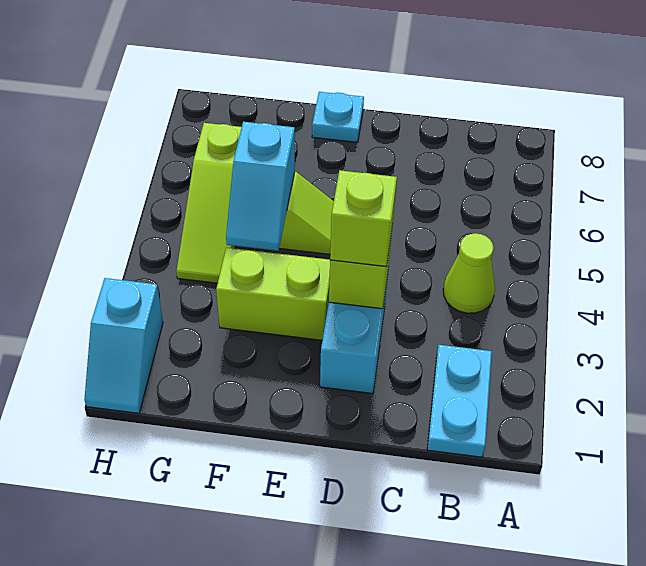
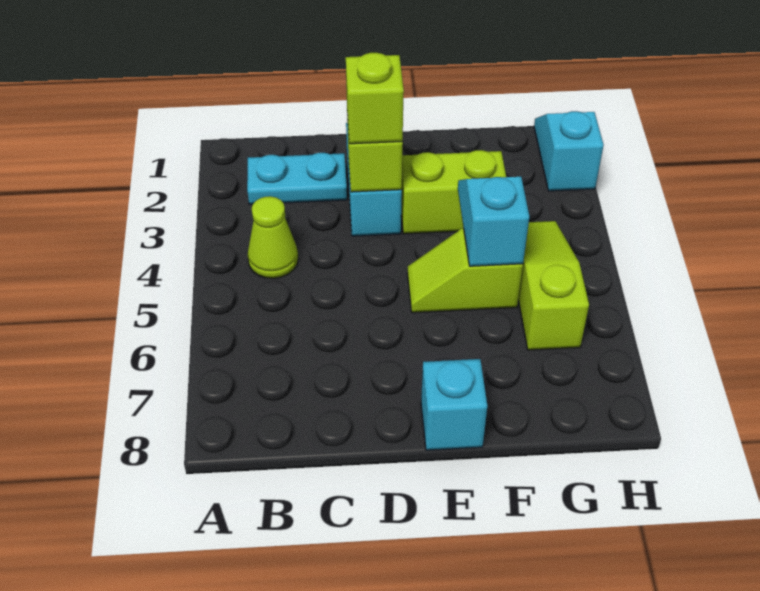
cyan 1x2 plate [427,345,492,457] -> cyan 1x2 plate turned to [247,153,347,205]
cyan 1x1 plate [312,92,364,142] -> cyan 1x1 brick [421,359,487,450]

